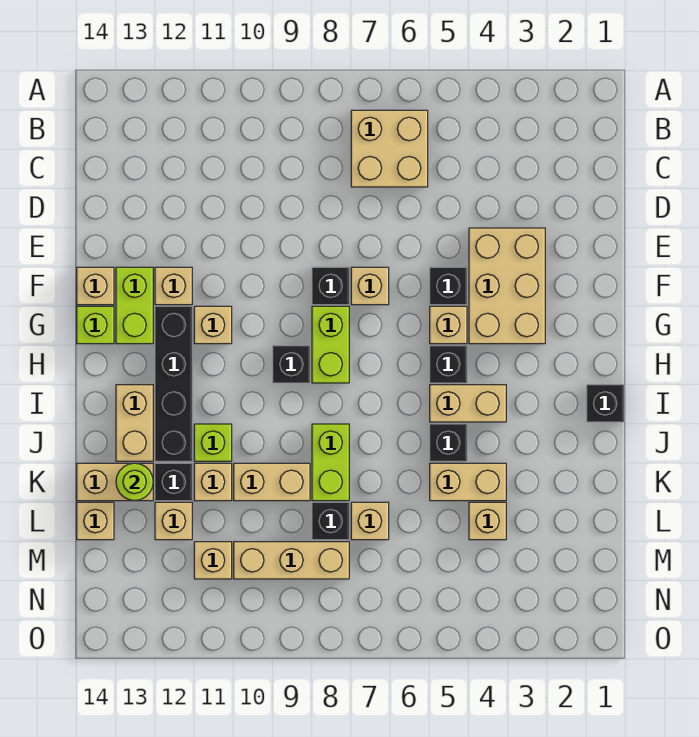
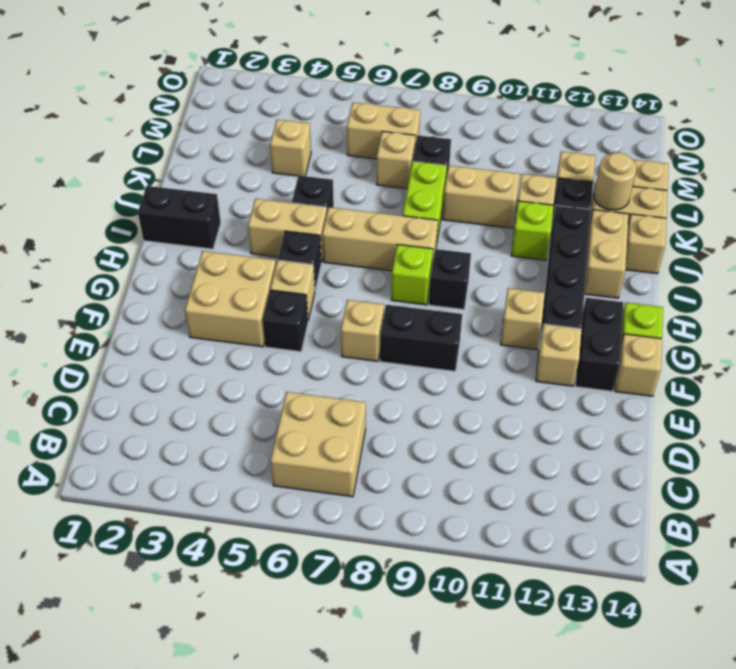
tan 2x3 brick [469,228,545,344] -> tan 2x2 brick [185,251,276,347]
black 1x1 brick [312,267,349,305] -> black 1x2 brick [380,305,462,371]
lime 1x2 brick [116,267,153,344] -> black 1x2 brick [575,298,624,391]
lime 1x2 brick [312,306,349,383] -> lime 1x1 brick [391,245,433,305]
black 1x1 brick [587,385,624,422] -> black 1x2 brick [138,186,221,249]
tan 1x2 brick [430,463,506,501] -> tan 1x2 brick moved to [347,103,420,159]
lime 1x1 round brick [116,463,153,501] -> tan 1x1 round brick [594,153,637,210]
tan 1x3 brick [234,542,349,579] -> tan 1x3 brick moved to [322,207,438,271]
tan 1x1 brick [194,542,232,579] -> tan 1x1 brick moved to [625,214,666,274]

